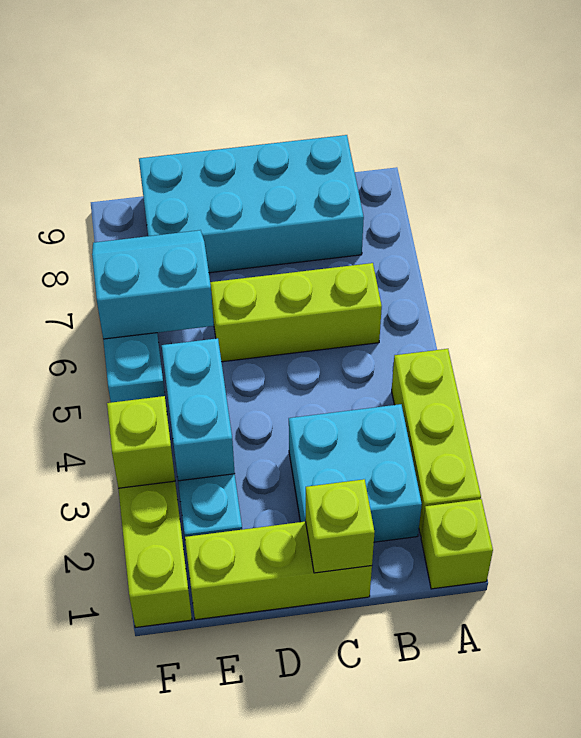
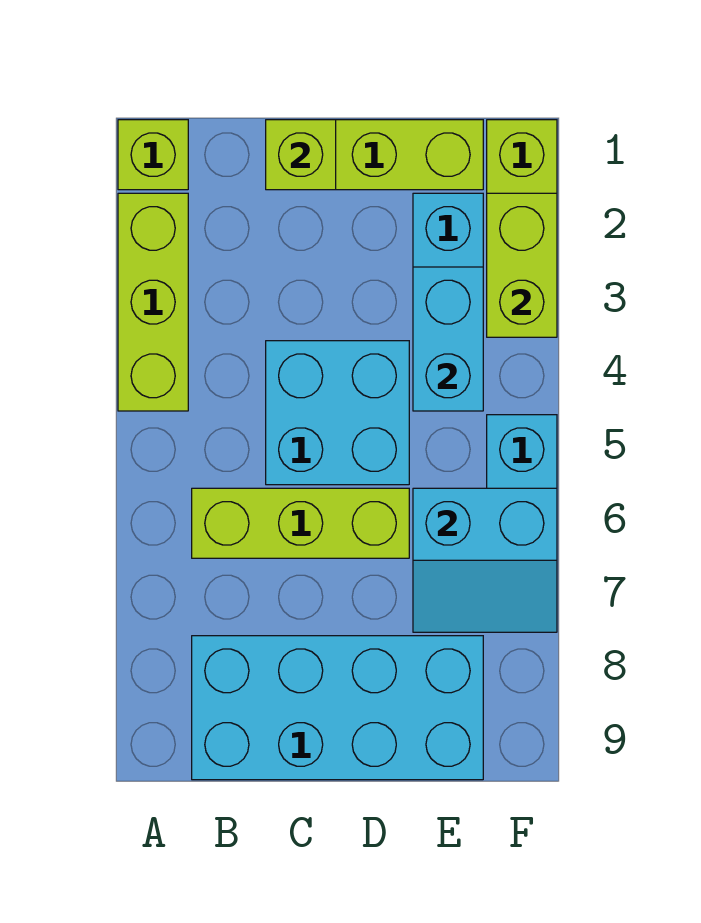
cyan 2x2 brick [289,404,422,542] -> cyan 2x2 brick moved to [266,341,409,485]
lime 1x1 brick [107,396,175,488] -> lime 1x2 brick [487,193,557,337]

